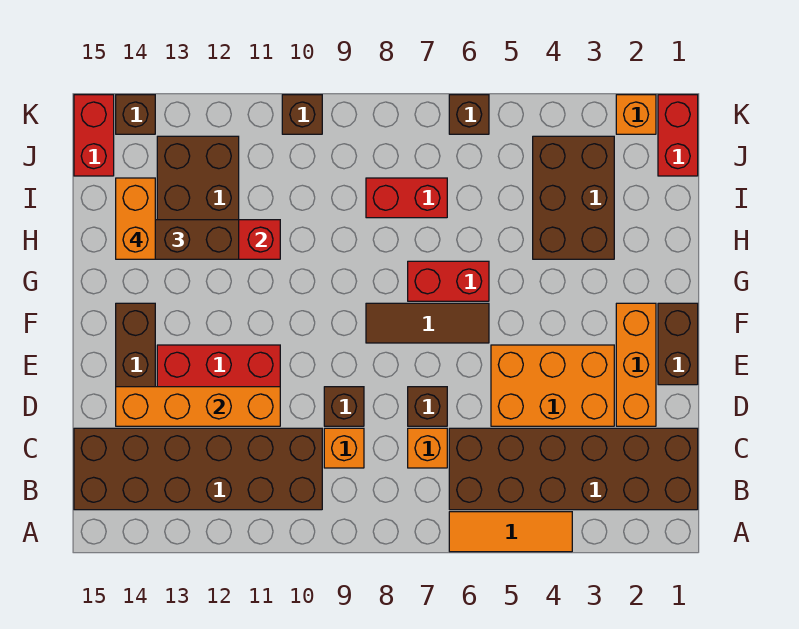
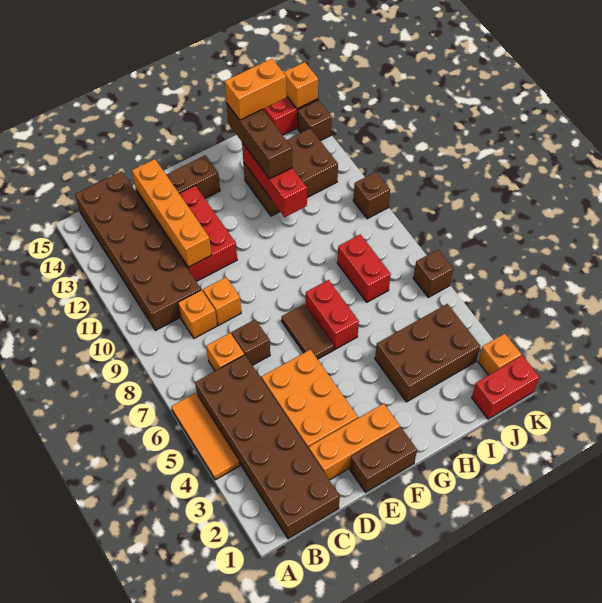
brown 1x1 brick [324,387,364,426] -> orange 1x1 brick [203,277,241,325]
brown 1x3 tile [366,303,489,343] -> brown 1x2 tile [282,304,334,359]
none -> orange 1x1 brick [284,62,318,109]

